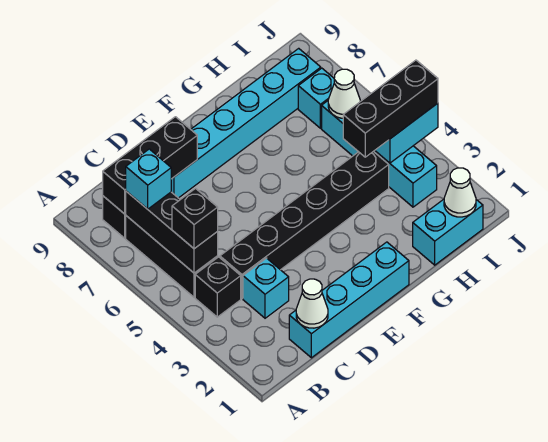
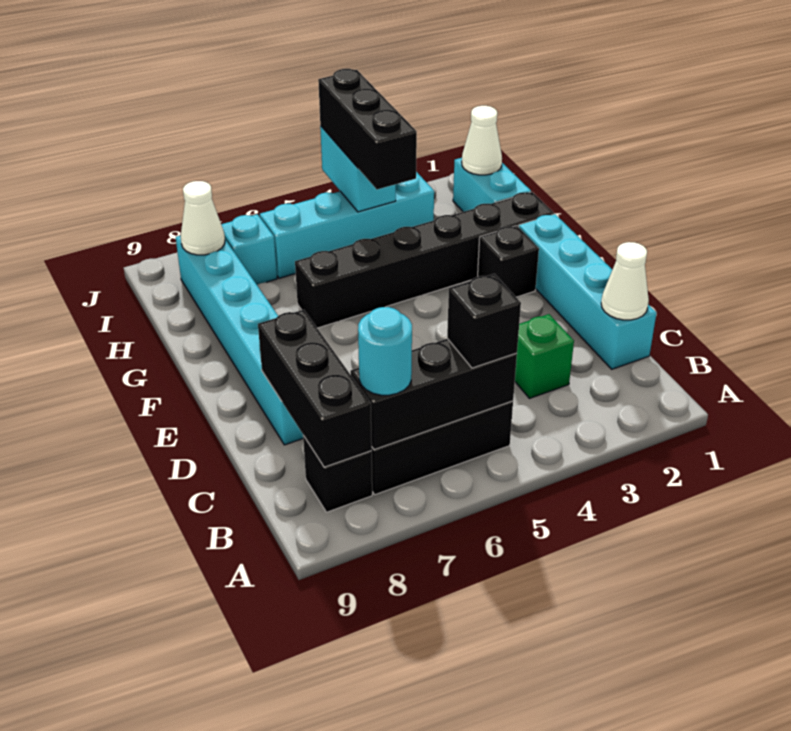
black 1x1 brick [195,257,241,317] -> black 1x1 brick moved to [478,226,539,297]
cyan 1x1 brick [126,149,171,209] -> cyan 1x1 round brick [358,307,412,395]
cyan 1x1 brick [243,258,289,318] -> green 1x1 brick [515,314,574,398]
black 1x6 brick [220,151,389,298] -> black 1x6 brick turned to [295,192,554,328]
white 1x1 cone [328,69,360,118] -> white 1x1 cone moved to [181,181,225,255]

